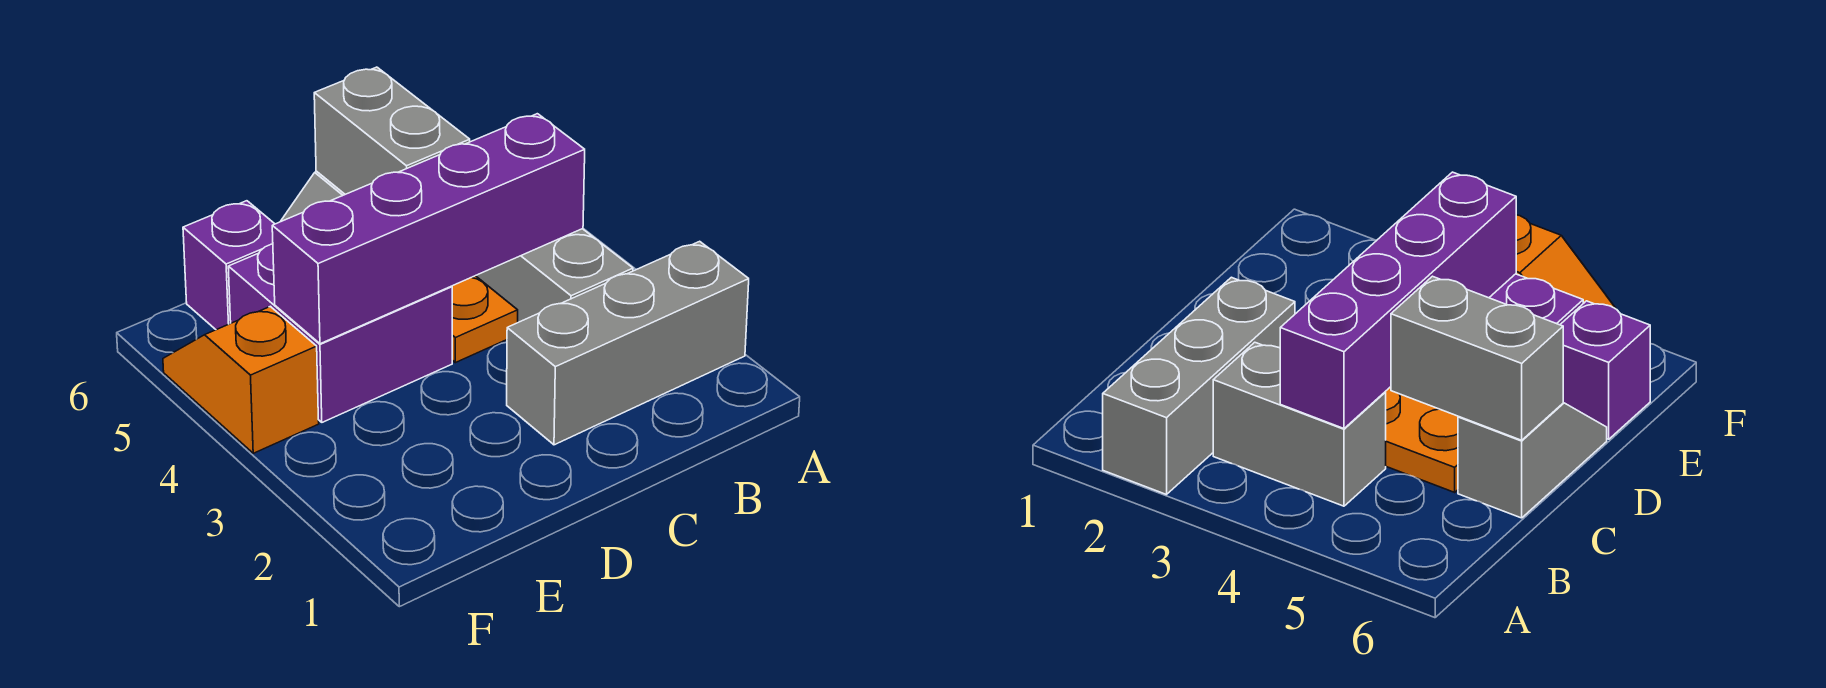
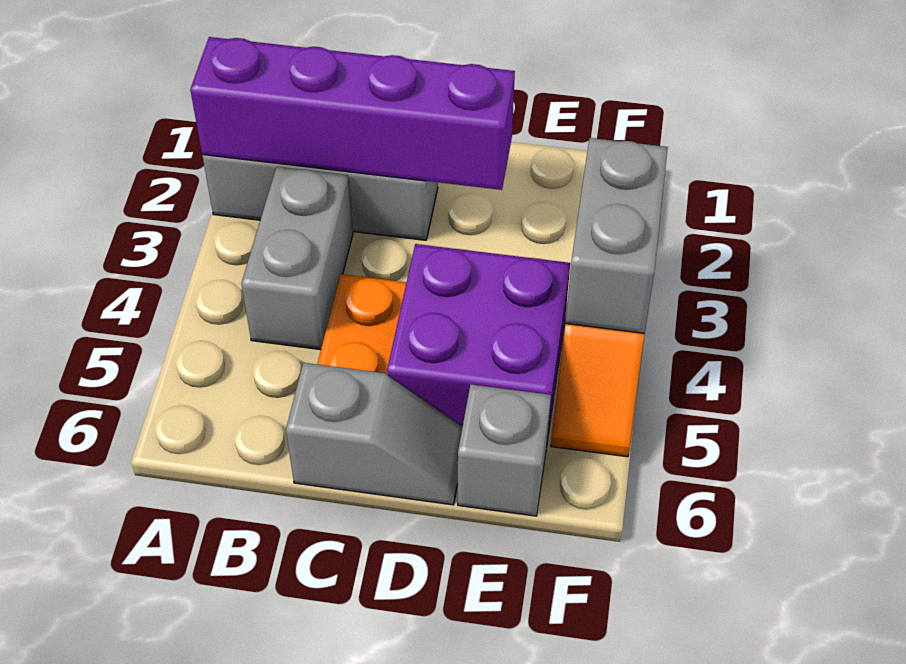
purple 1x4 brick [272,114,585,344] -> purple 1x4 brick moved to [190,37,515,190]
grey 1x2 brick [314,67,470,194] -> grey 1x2 brick moved to [566,138,668,333]
purple 1x1 brick [183,201,274,330] -> grey 1x1 brick [458,384,551,516]

